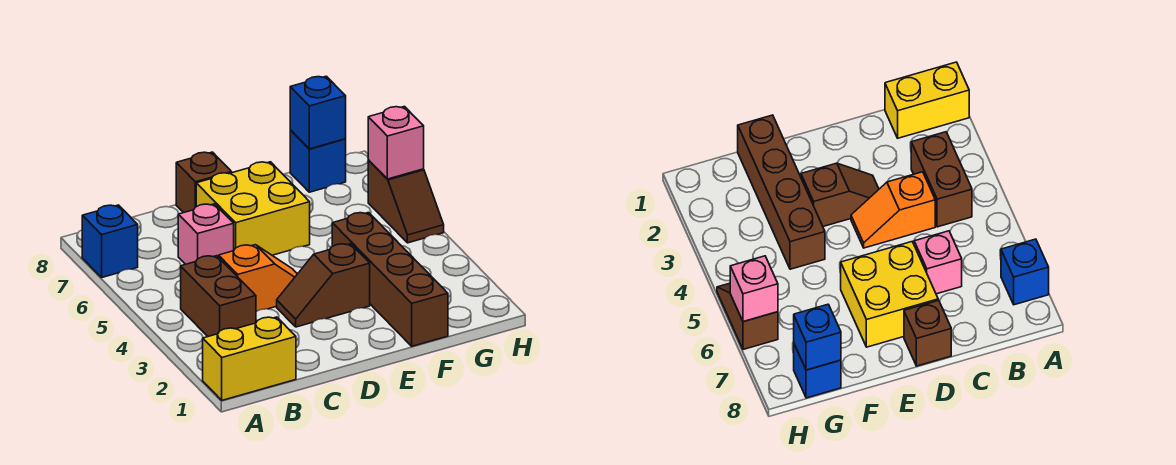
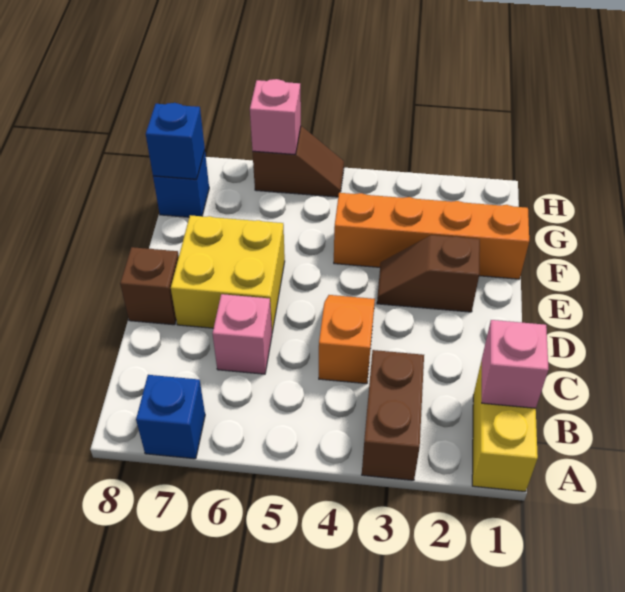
none -> pink 1x1 brick [482,320,549,408]
brown 1x2 brick [181,256,256,336] -> brown 1x2 brick turned to [362,350,424,480]
brown 1x2 slope [277,244,370,327] -> brown 1x2 slope turned to [377,235,480,312]
brown 1x4 brick [332,213,448,346] -> orange 1x4 brick [334,192,529,279]

